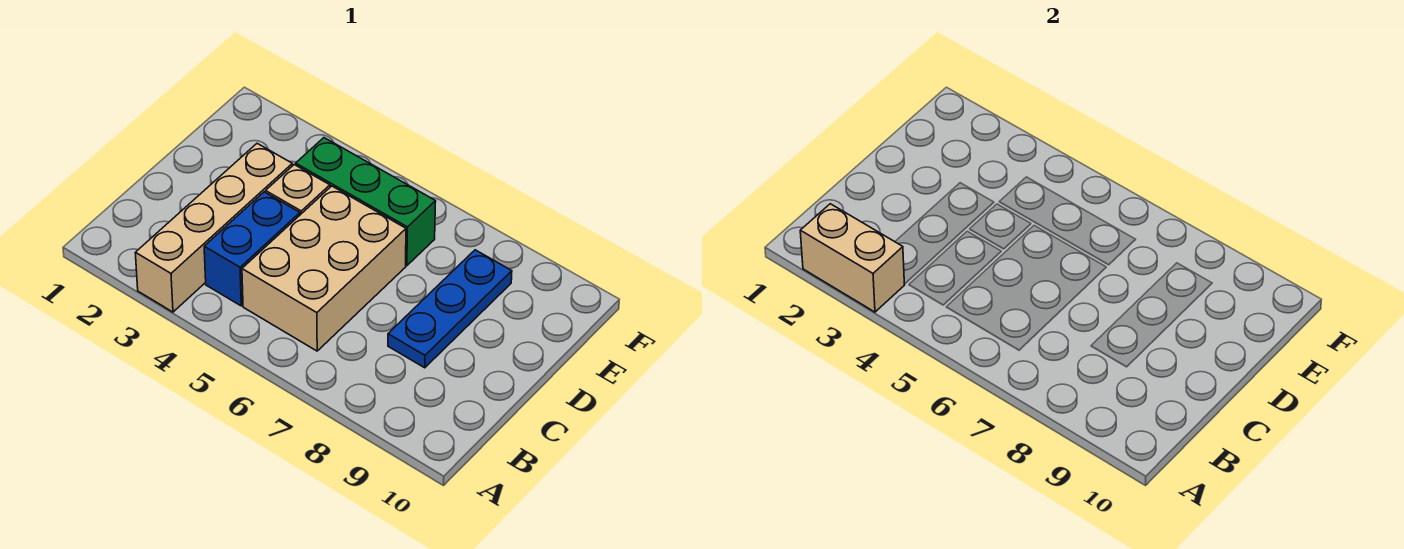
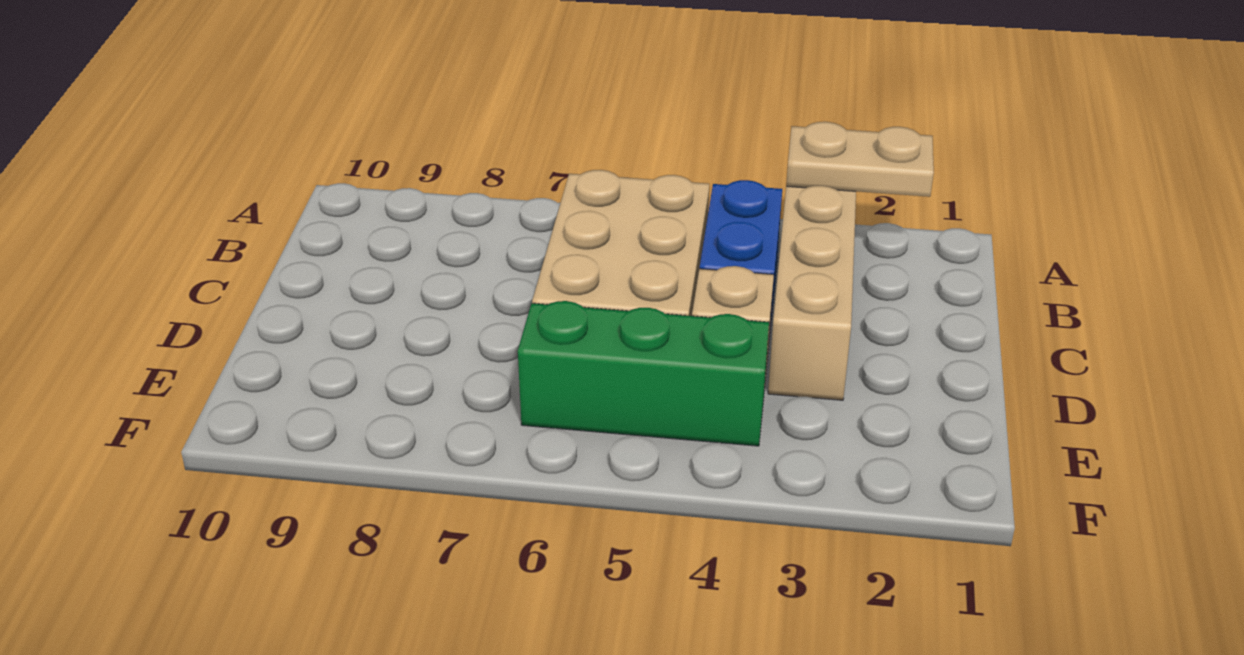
tan 1x2 brick [800,204,904,312] -> tan 1x2 plate [786,122,934,197]
blue 1x3 plate [388,250,512,368] -> none

